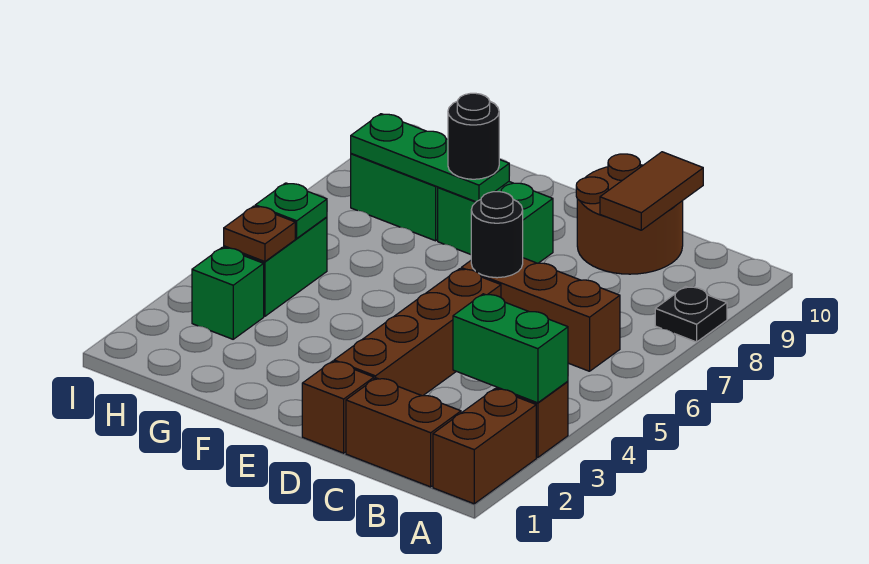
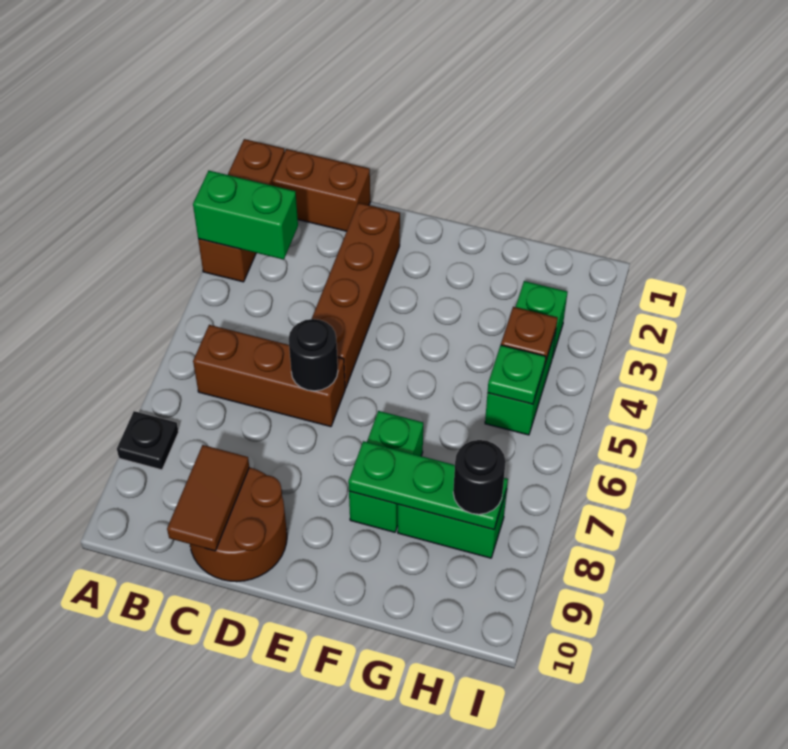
brown 1x1 brick [302,361,374,453] -> none
green 1x2 brick [438,182,553,263] -> green 1x2 brick turned to [349,411,423,532]
black 1x1 round brick [448,93,499,179] -> black 1x1 round brick moved to [453,440,506,514]

